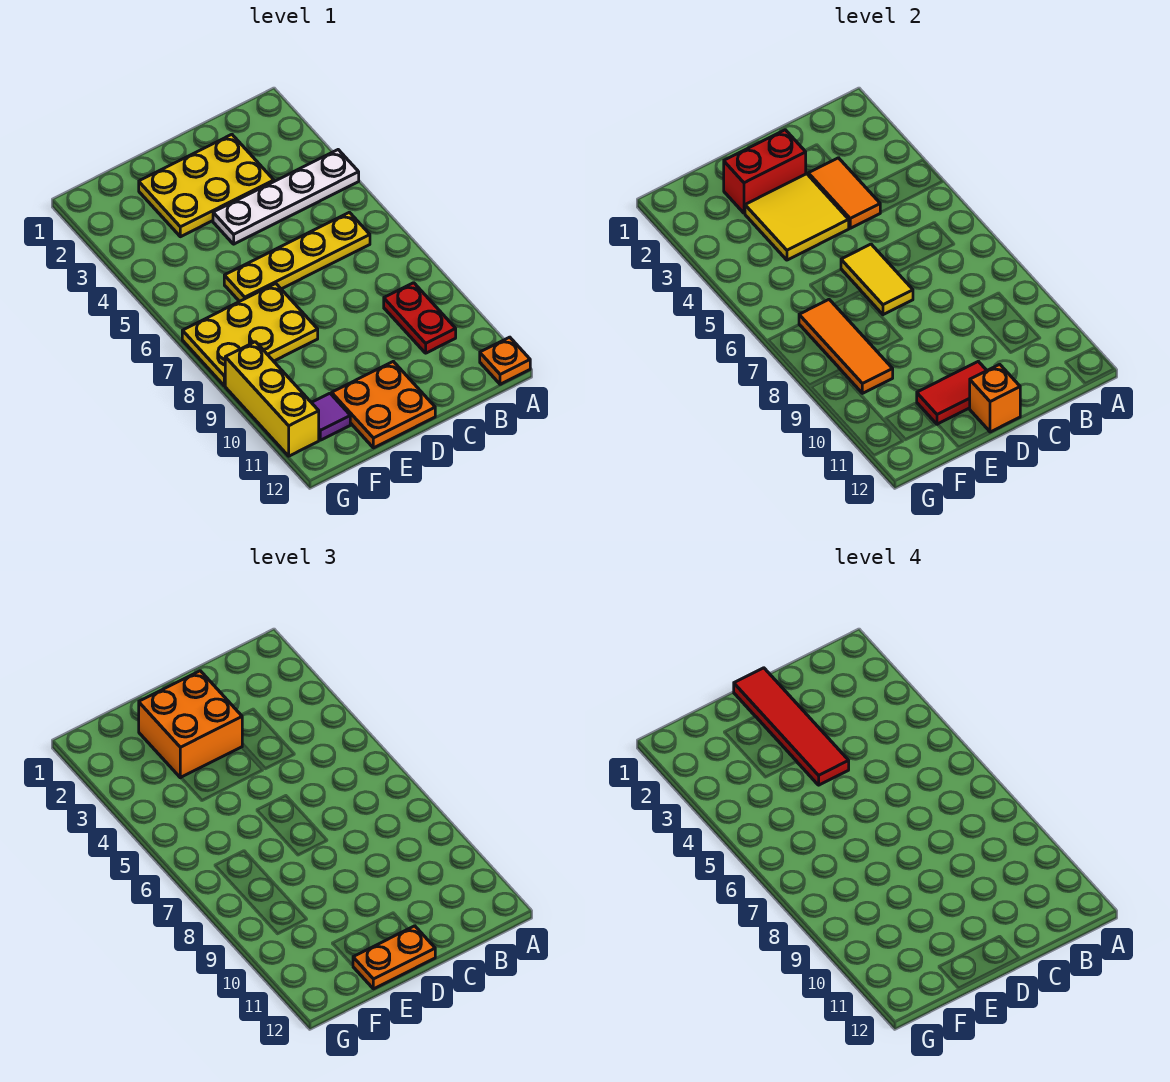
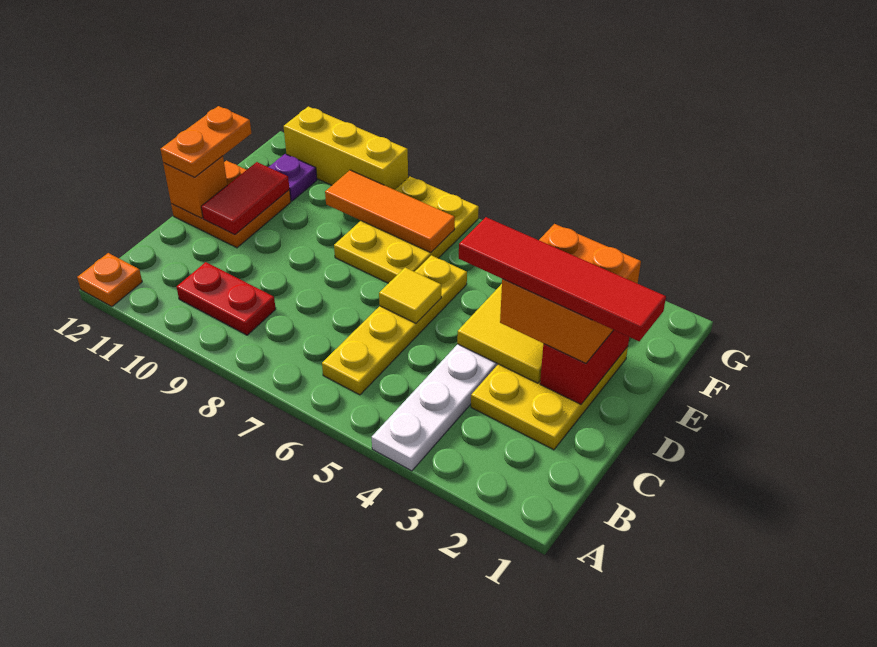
orange 1x2 tile [808,158,880,228] -> none
yellow 1x2 tile [841,244,913,315] -> yellow 1x1 tile [379,268,441,323]
purple 1x1 tile [311,393,350,440] -> purple 1x1 plate [269,154,317,201]

